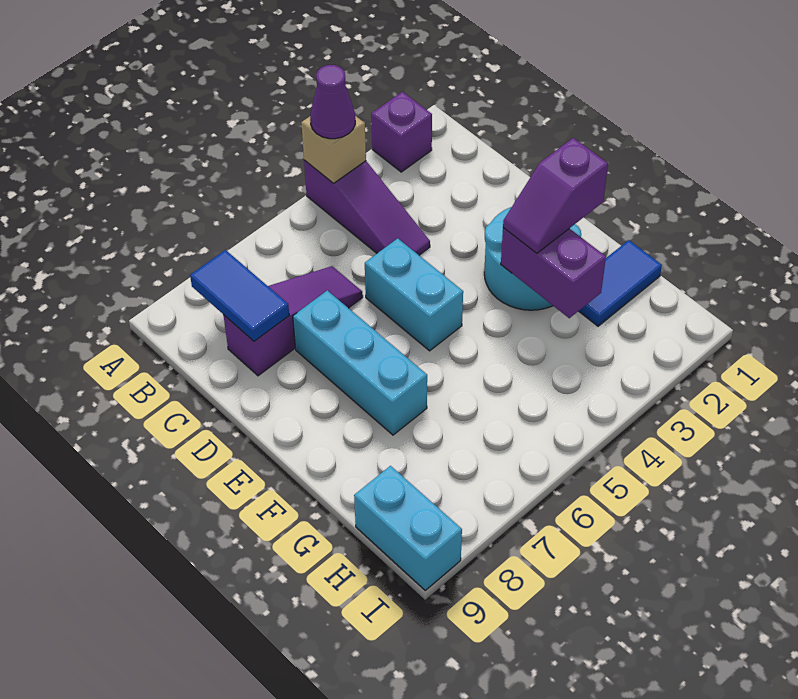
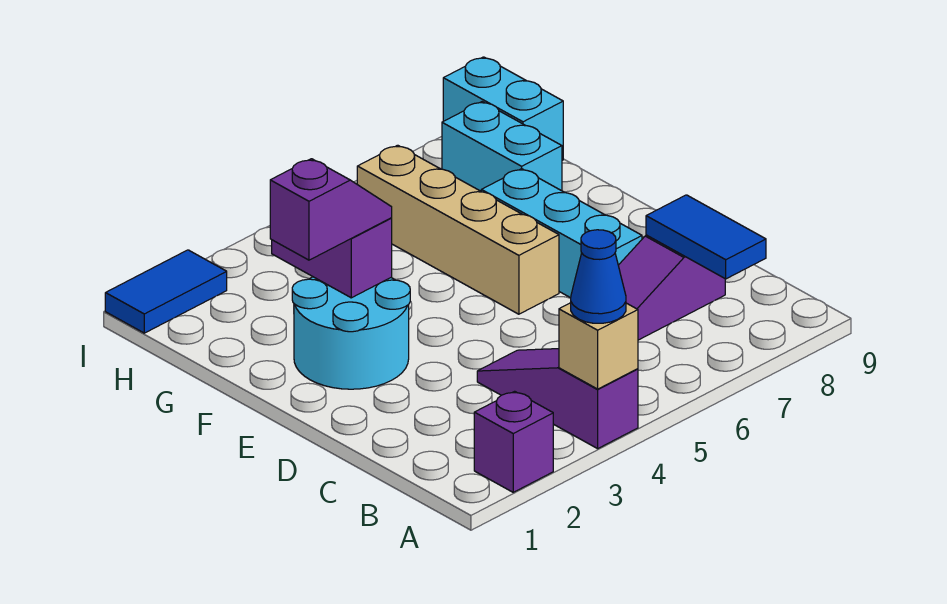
purple 1x1 cone [310,65,355,139] -> blue 1x1 cone [571,230,626,323]
cyan 1x2 brick [365,238,463,351] -> cyan 1x2 brick moved to [442,102,562,191]
none -> tan 1x4 brick [357,145,559,314]
blue 1x2 tile [579,240,662,326] -> blue 1x2 tile moved to [105,250,227,333]

